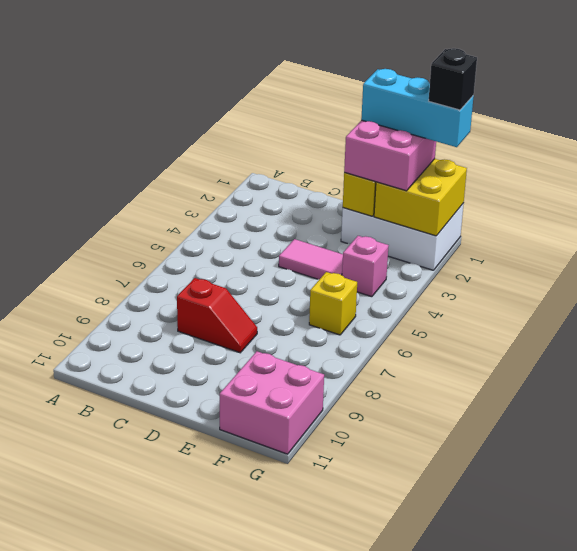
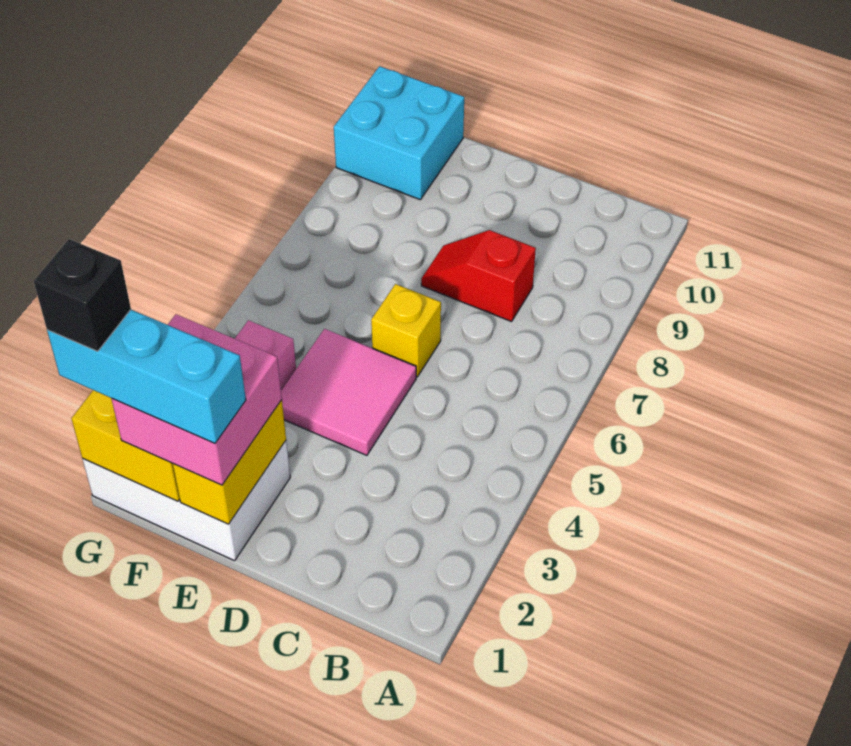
pink 1x2 tile [279,239,343,280] -> pink 2x2 tile [281,329,416,455]
yellow 1x1 brick [309,272,357,335] -> yellow 1x1 brick moved to [371,284,441,377]
pink 2x2 brick [220,351,324,454] -> cyan 2x2 brick [334,66,464,200]

